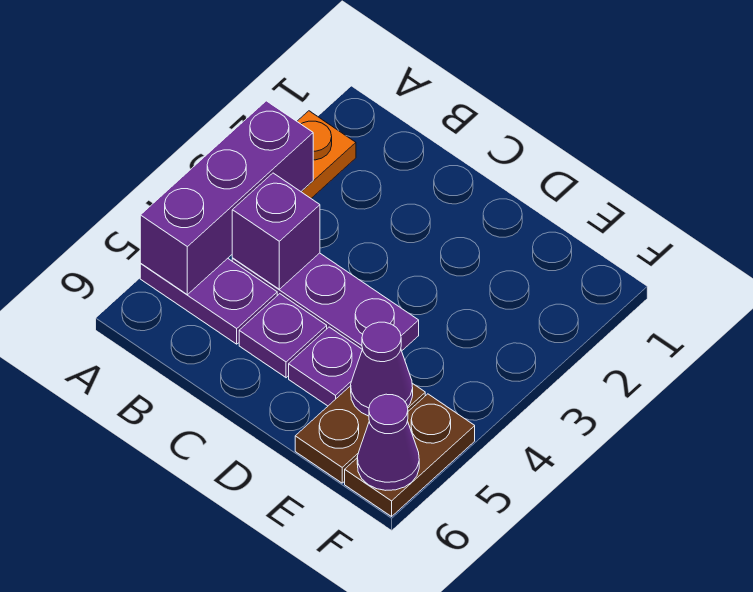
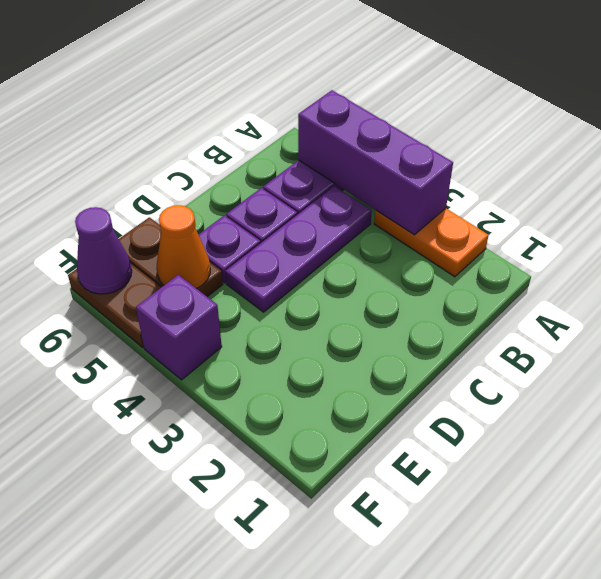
purple 1x1 brick [232,173,320,289] -> purple 1x1 brick moved to [136,275,222,380]
purple 1x1 cone [351,322,413,416] -> orange 1x1 cone [157,205,210,289]

